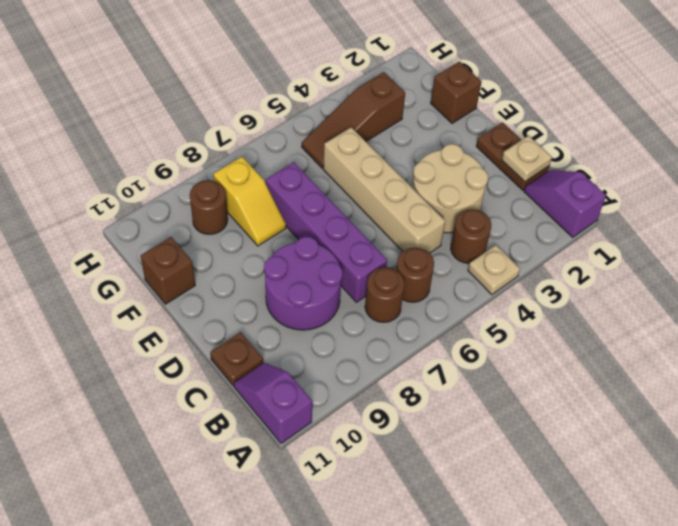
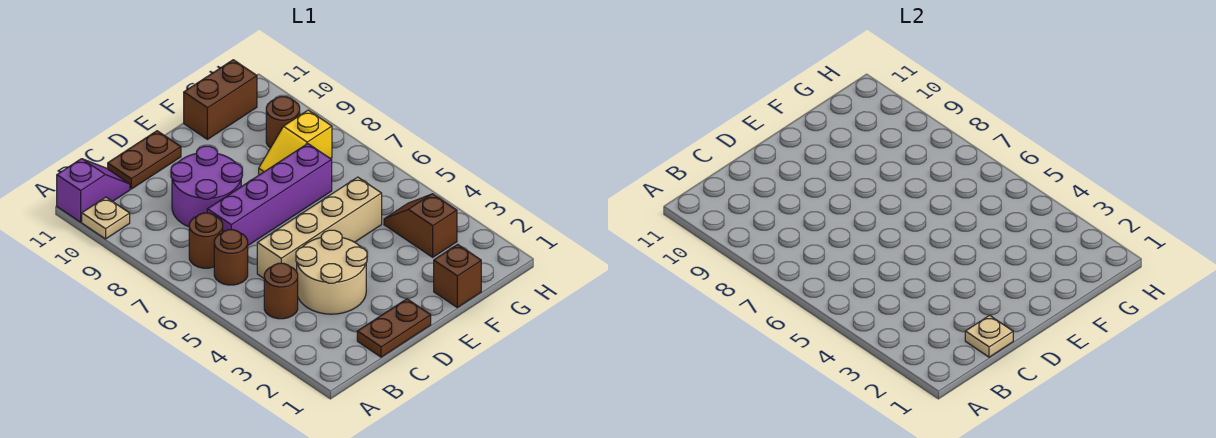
purple 1x2 slope [524,170,606,237] -> none
tan 1x1 plate [468,245,520,295] -> tan 1x1 plate moved to [82,197,130,239]
brown 1x1 plate [210,332,263,386] -> brown 1x2 plate [108,131,181,189]
brown 1x1 brick [141,237,195,304] -> brown 1x2 brick [184,60,257,139]
brown 1x3 slope [302,72,405,168] -> brown 1x2 slope [384,194,457,257]

